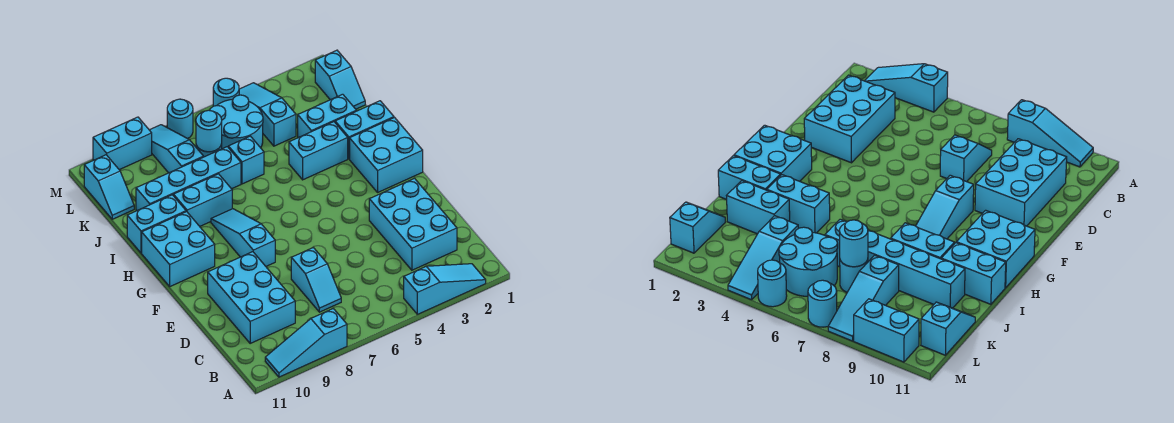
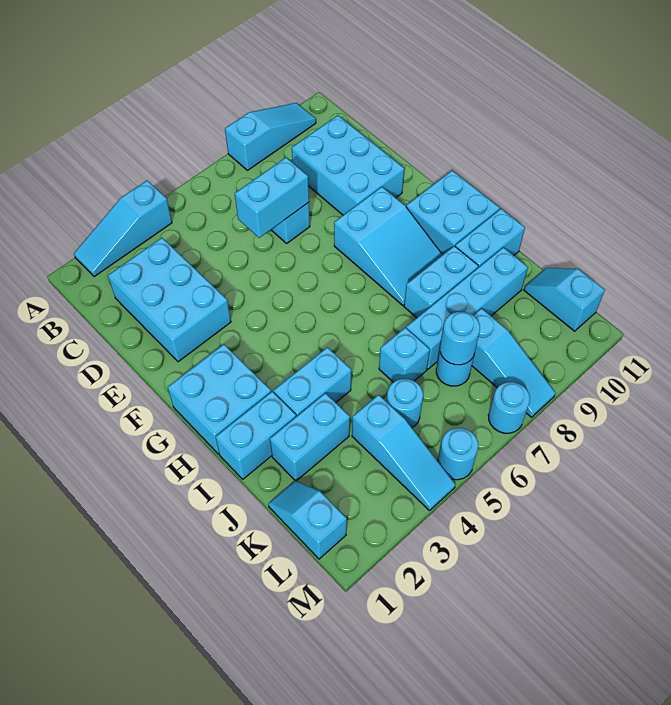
cyan 1x3 slope [211,209,275,266] -> cyan 2x3 slope [334,187,442,305]
cyan 2x2 round brick [210,95,263,149] -> cyan 1x1 round brick [387,379,423,428]
cyan 1x2 brick [93,117,152,170] -> cyan 1x2 brick moved to [235,158,309,238]

